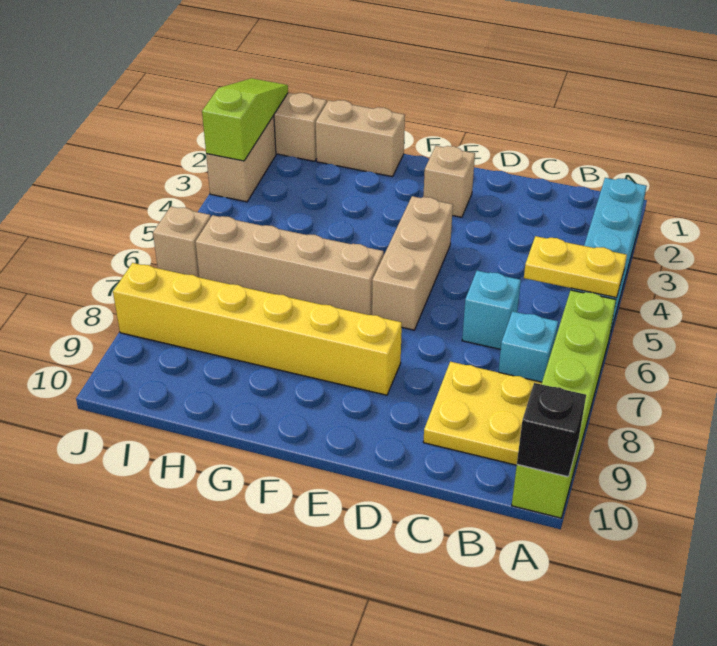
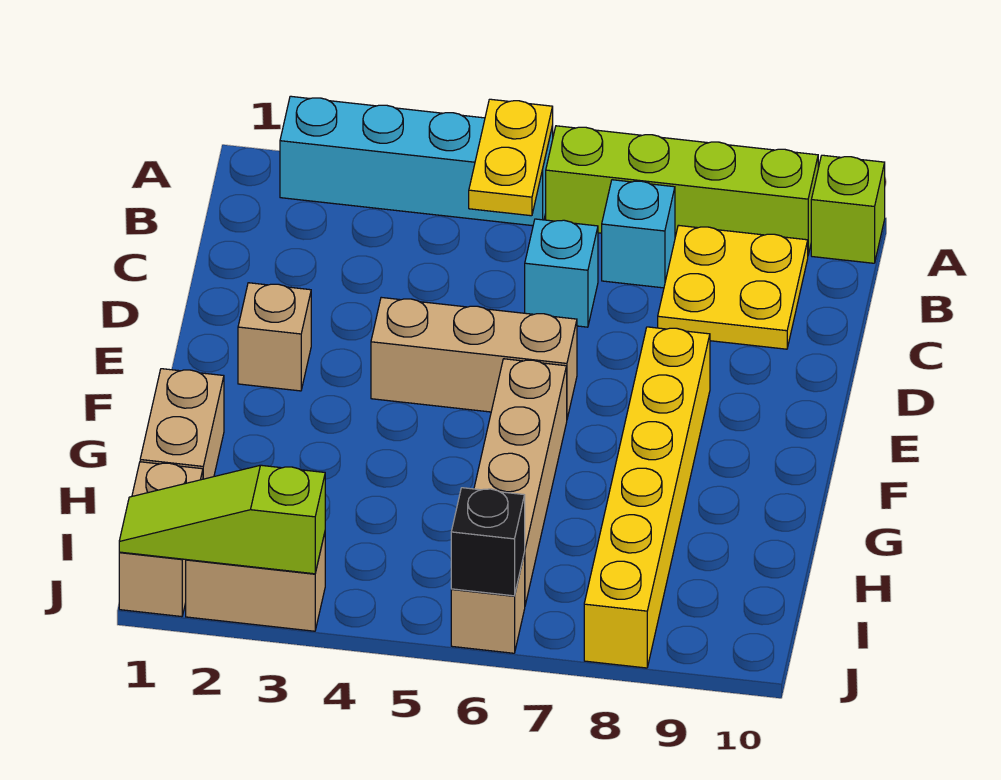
black 1x1 brick [517,383,586,477] -> black 1x1 brick moved to [451,488,525,596]

